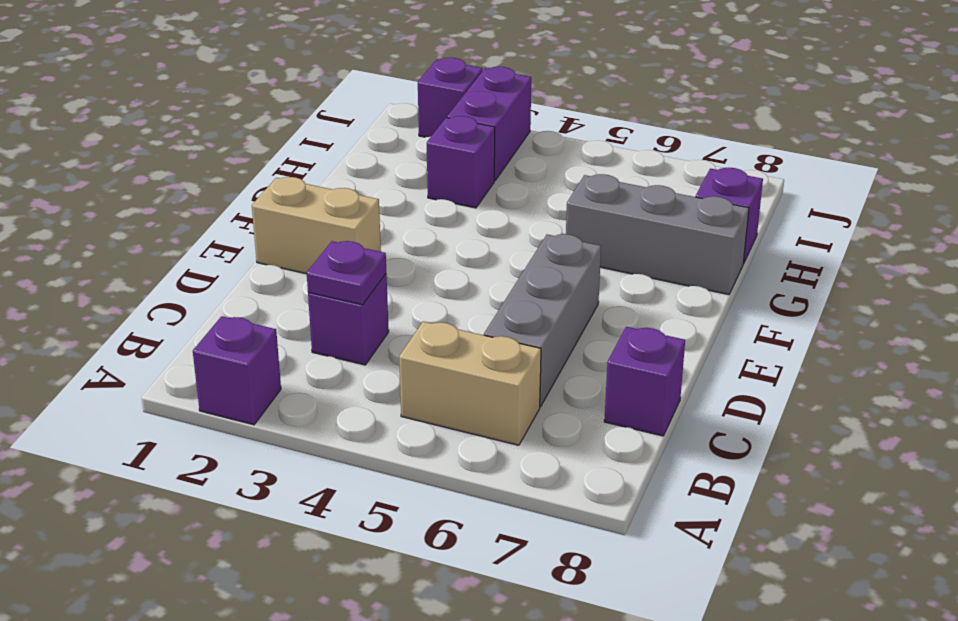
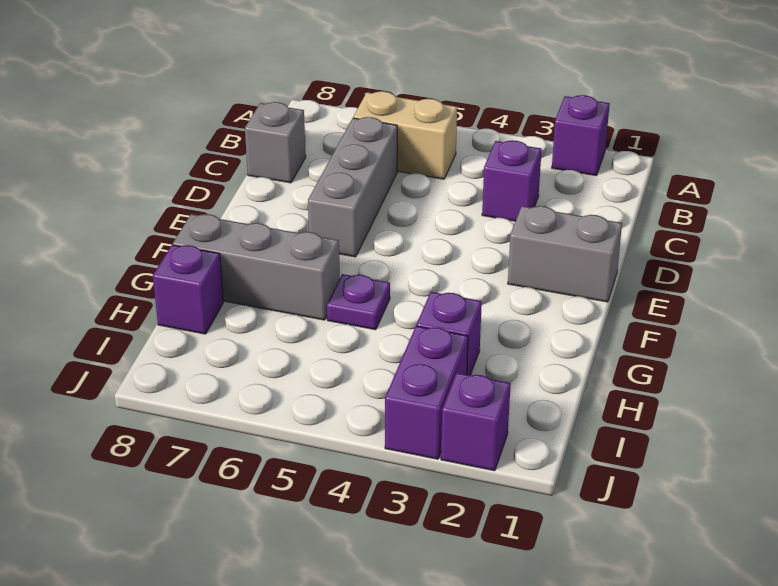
purple 1x1 plate [307,241,386,305] -> purple 1x1 plate moved to [327,274,390,330]
purple 1x1 brick [604,327,685,436] -> grey 1x1 brick [245,102,306,183]
tan 1x2 brick [252,177,381,274] -> grey 1x2 brick [508,206,622,302]

